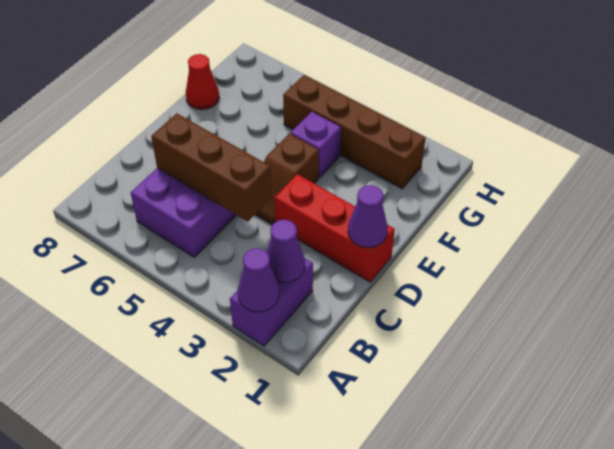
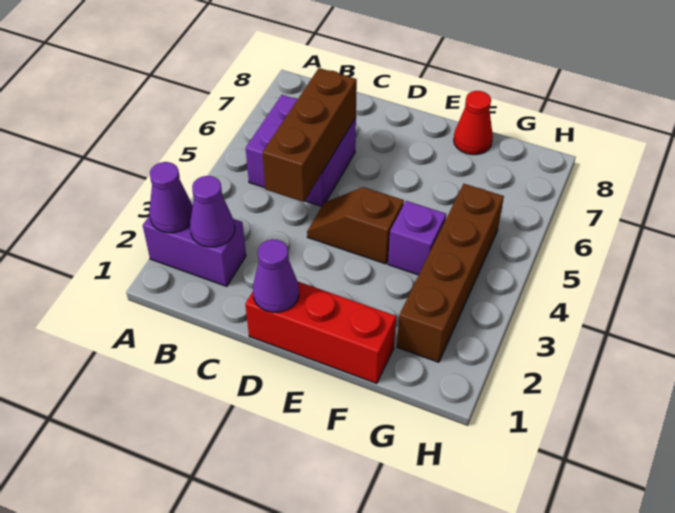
red 1x3 brick [274,174,395,282] -> red 1x3 brick turned to [245,282,396,383]

